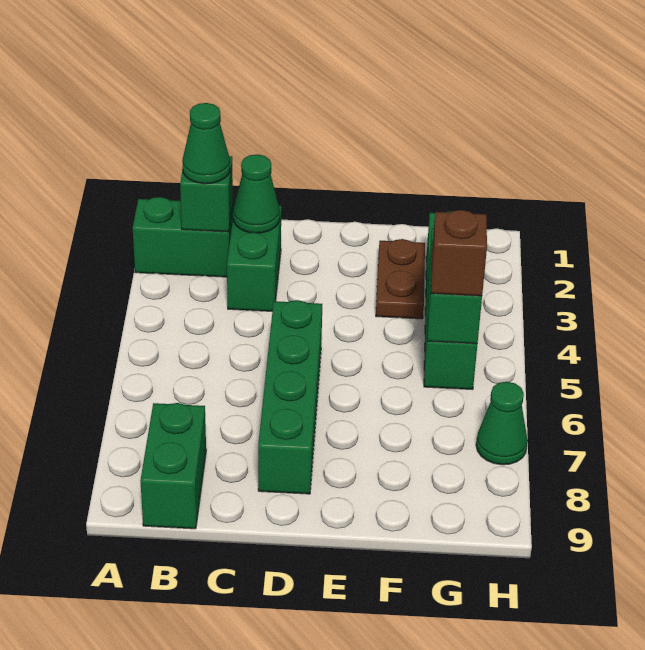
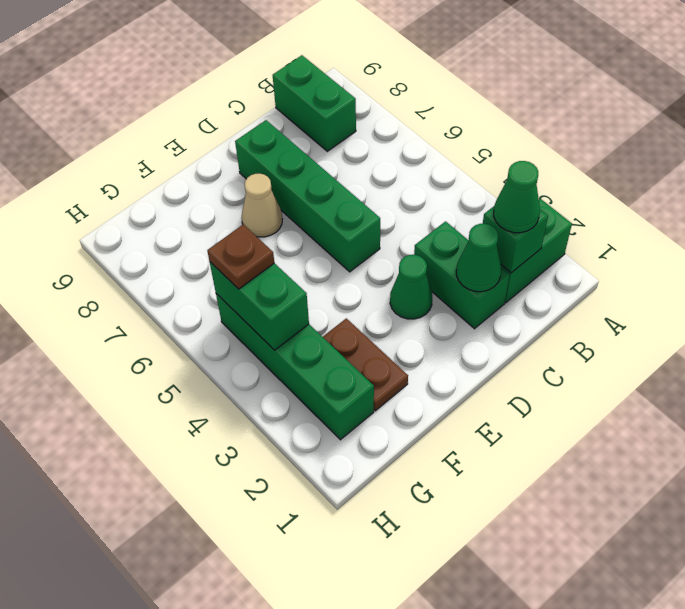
none -> tan 1x1 cone [242,173,282,237]
brown 1x1 brick [431,210,487,296] -> brown 1x1 plate [207,225,274,289]
green 1x1 cone [476,382,528,465] -> green 1x1 cone moved to [390,255,432,319]

